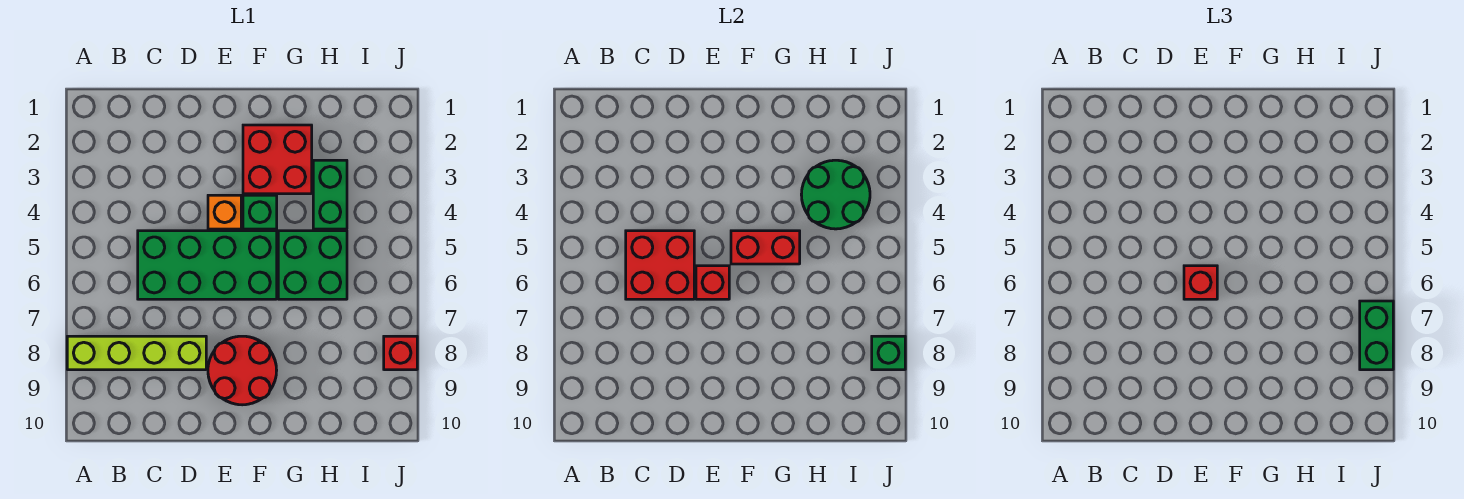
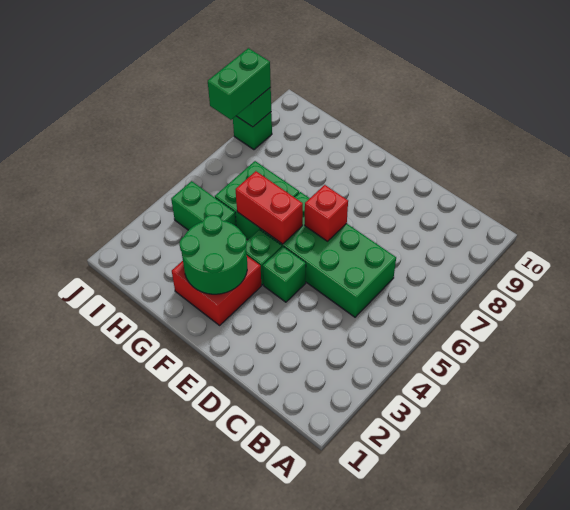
lime 1x4 brick [67,336,206,370] -> none
red 2x2 brick [626,231,694,299] -> none
orange 1x1 brick [208,195,241,229] -> green 1x1 brick [263,247,306,302]
red 1x1 brick [1184,266,1217,299] -> none
red 2x2 round brick [208,336,277,405] -> none
green 1x2 brick [313,160,347,229] -> green 1x2 brick turned to [171,181,236,230]
green 2x2 round brick [801,160,870,229] -> green 2x2 round brick moved to [180,215,247,294]
red 1x1 brick [384,336,417,370] -> green 1x1 brick [233,112,272,150]

